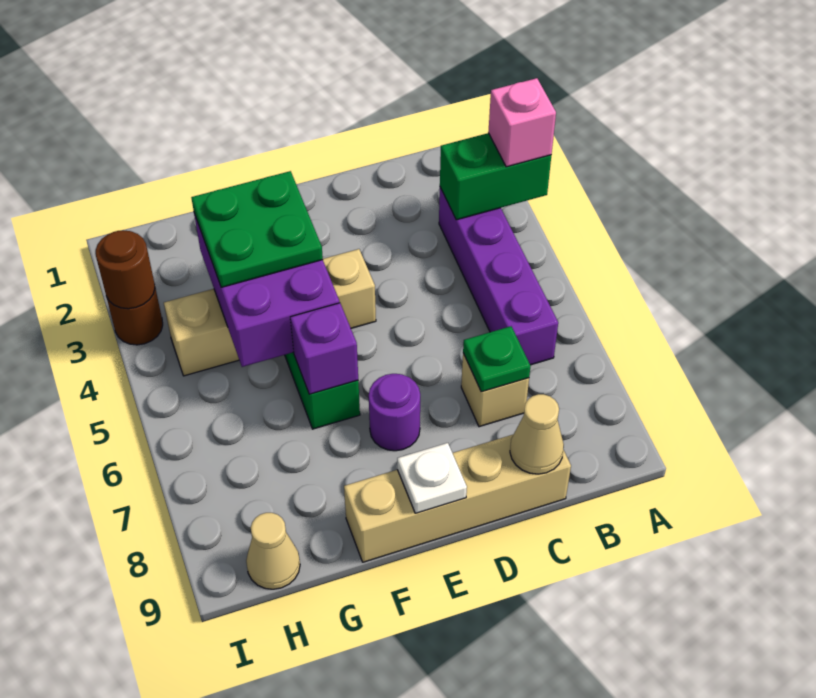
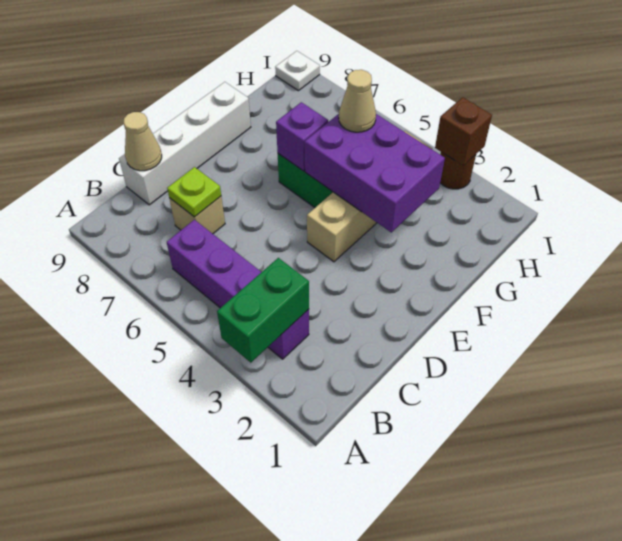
pink 1x1 brick [488,78,556,167] -> none
green 1x1 plate [463,326,530,392] -> lime 1x1 plate [167,167,221,217]
tan 1x4 brick [344,435,571,562] -> white 1x4 brick [119,82,251,205]
purple 1x1 round brick [369,374,420,451] -> none
white 1x1 plate [397,443,467,513] -> white 1x1 plate moved to [275,51,320,91]
green 2x2 plate [191,171,323,287] -> none
tan 1x1 cone [246,513,300,589] -> tan 1x1 cone moved to [339,70,376,132]
brown 1x1 round brick [96,231,155,309] -> brown 1x1 brick [435,97,492,165]

